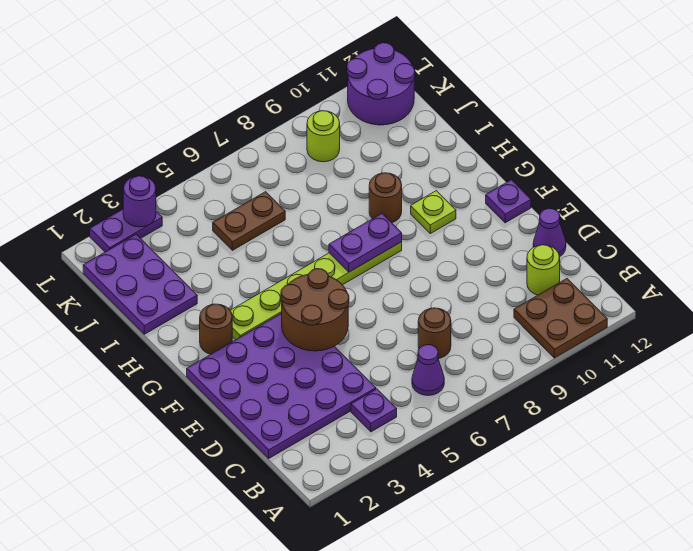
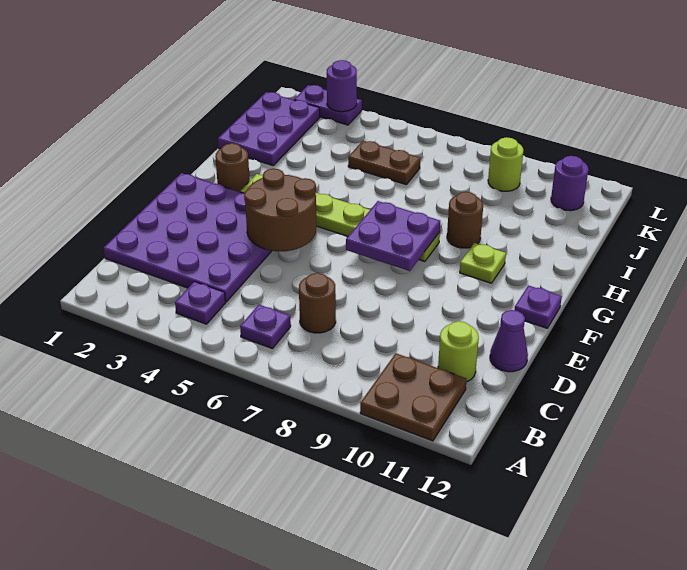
purple 1x1 cone [412,345,444,396] -> purple 1x1 plate [240,305,291,349]
purple 1x2 plate [329,214,402,272] -> purple 2x2 plate [346,201,440,271]
purple 2x2 round brick [347,43,415,125] -> purple 1x1 round brick [551,156,588,211]

